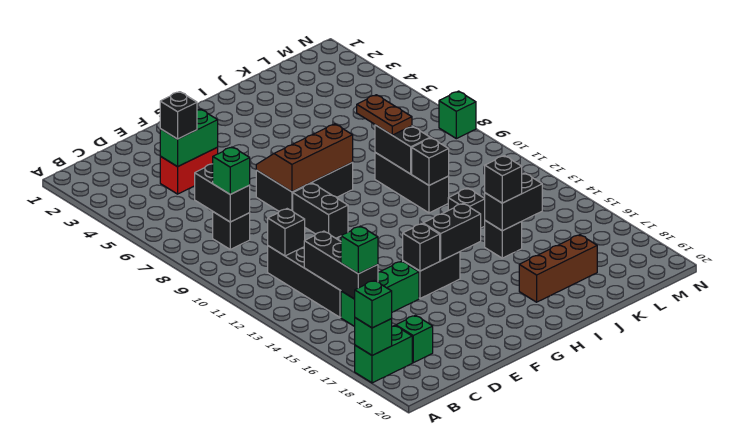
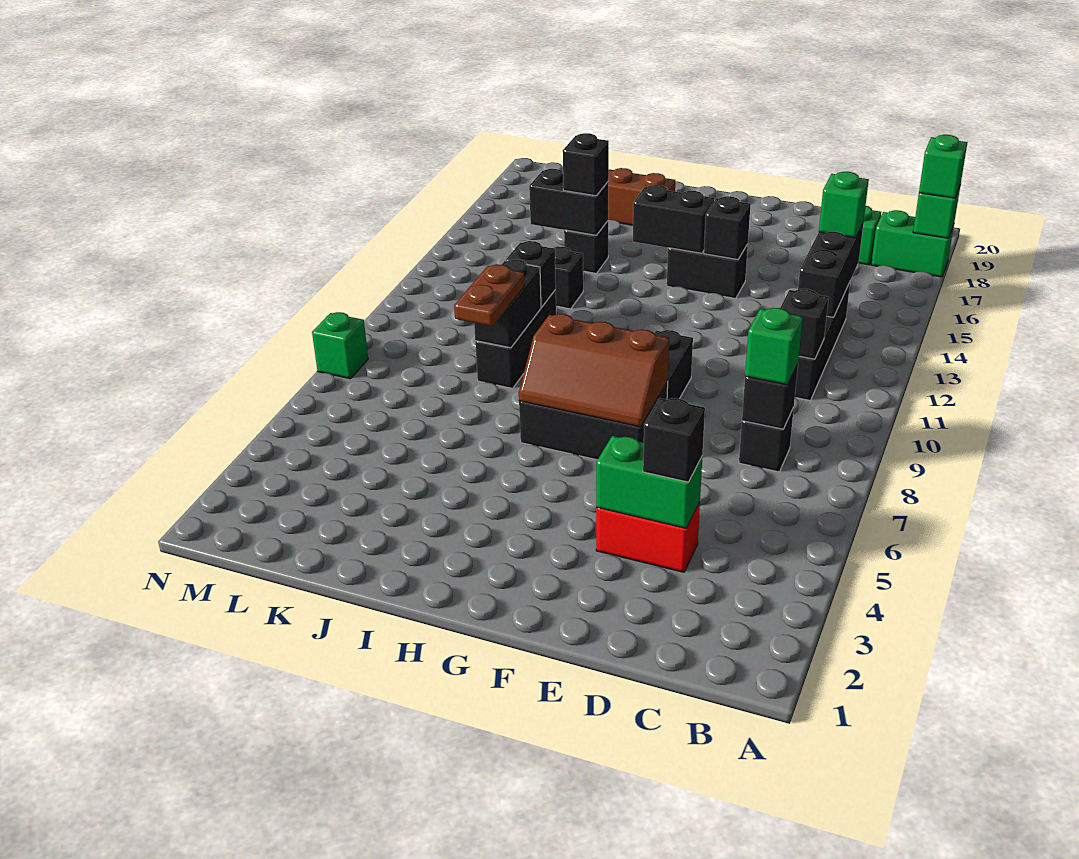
black 1x2 brick [195,164,250,222] -> black 1x1 brick [742,364,798,429]
green 1x3 brick [341,261,419,327] -> none

